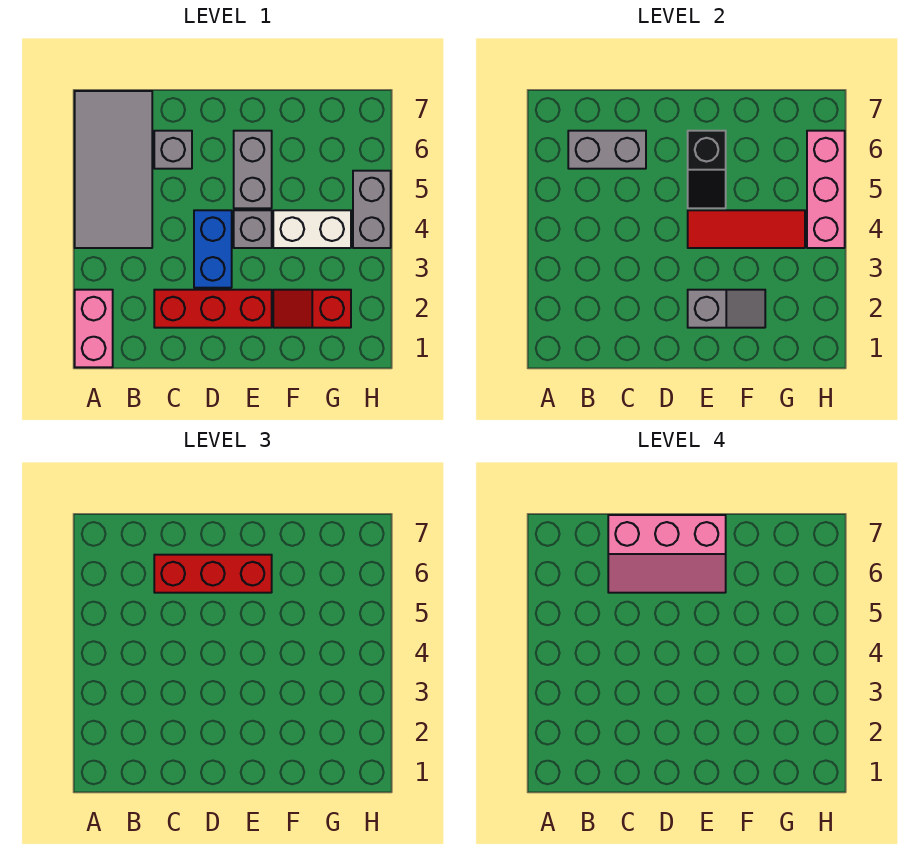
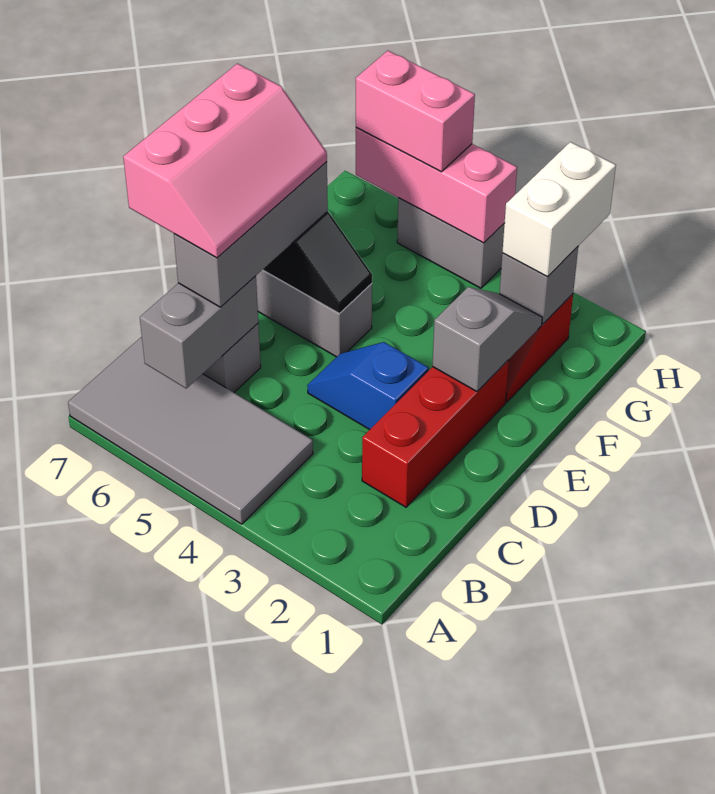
pink 1x2 brick [75,290,113,367] -> pink 1x2 brick moved to [356,51,475,172]
red 1x3 brick [154,555,272,593] -> grey 1x3 brick [174,162,328,307]
blue 1x2 brick [194,210,232,288] -> blue 1x2 slope [307,342,429,430]
grey 1x1 brick [234,210,272,248] -> grey 1x1 brick moved to [500,247,578,324]
red 1x3 tile [688,210,805,248] -> none
white 1x2 brick [273,210,351,248] -> white 1x2 brick moved to [502,142,616,277]

